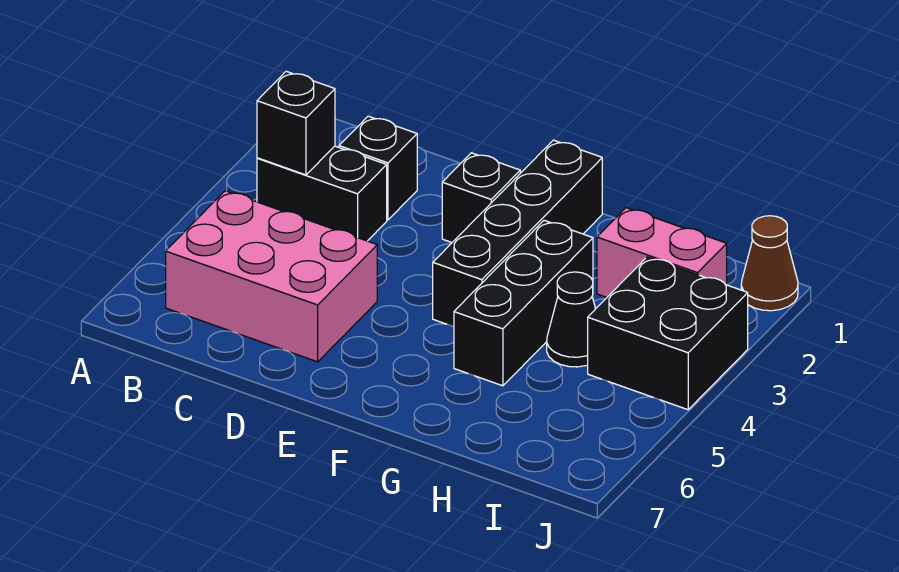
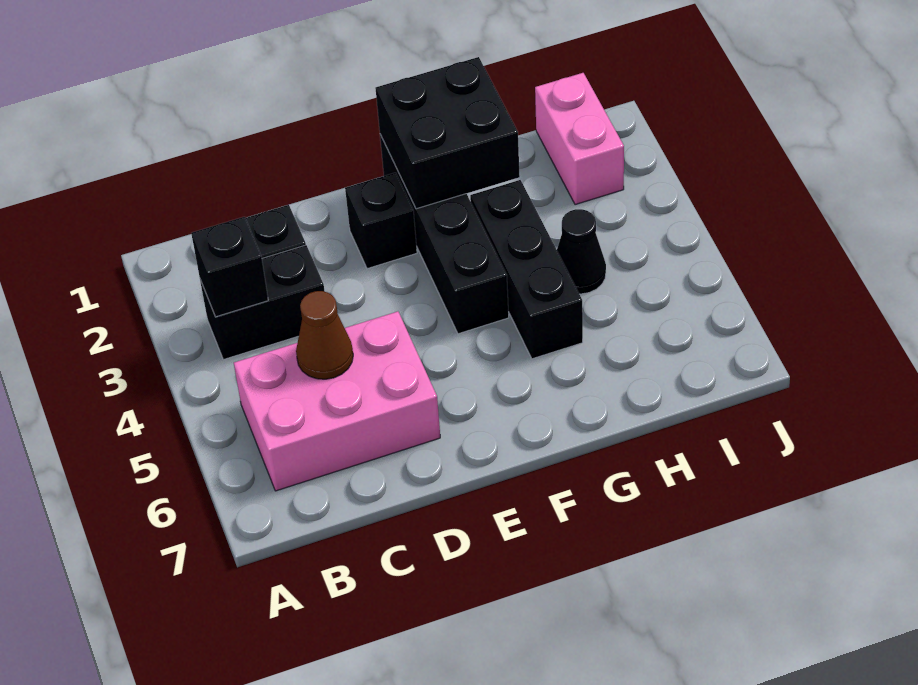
pink 1x2 brick [597,208,727,297] -> pink 1x2 brick turned to [535,73,624,205]
black 2x2 brick [588,257,748,410] -> black 2x2 brick moved to [375,57,520,209]
brown 1x1 cone [741,216,798,311] -> brown 1x1 cone moved to [296,291,353,379]

